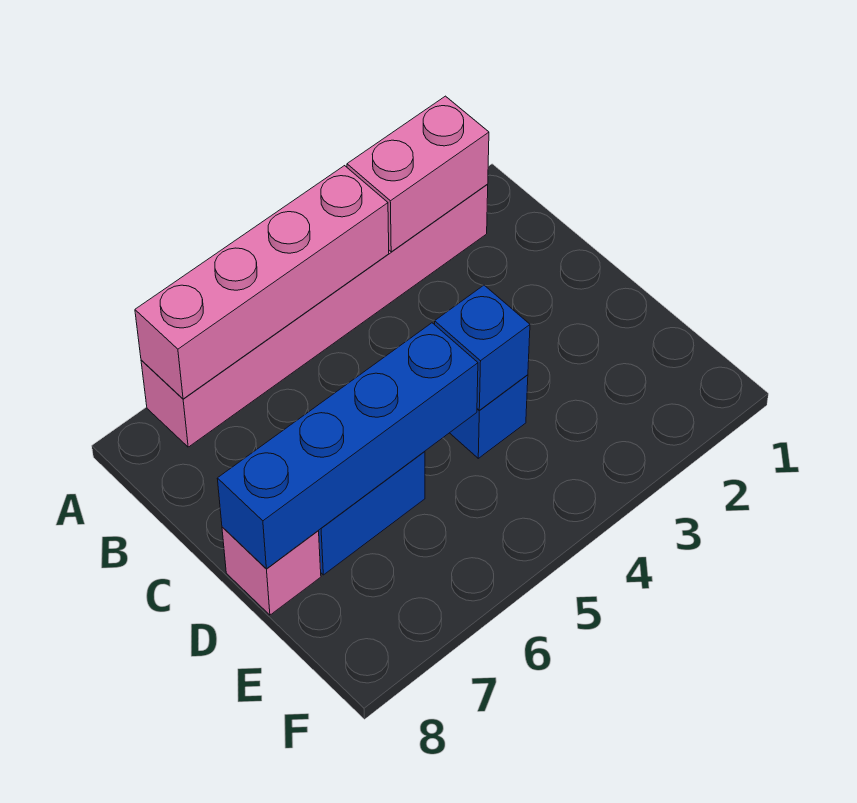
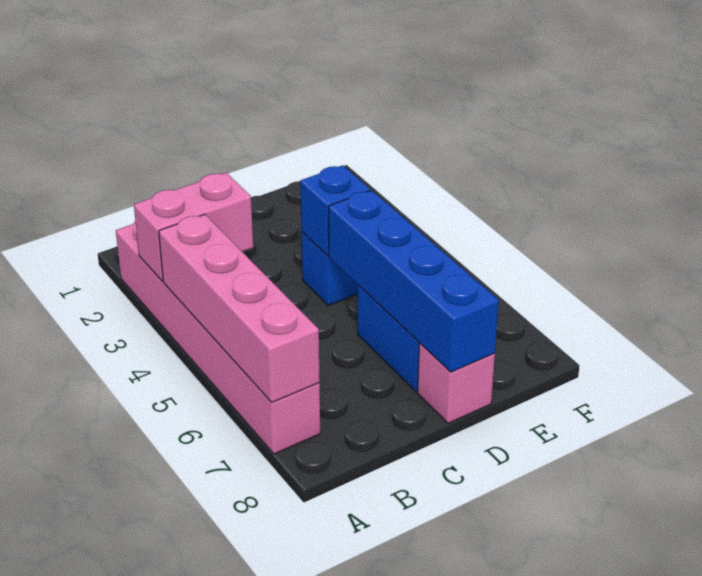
pink 1x2 brick [347,96,489,252] -> pink 1x2 brick turned to [134,173,253,281]

